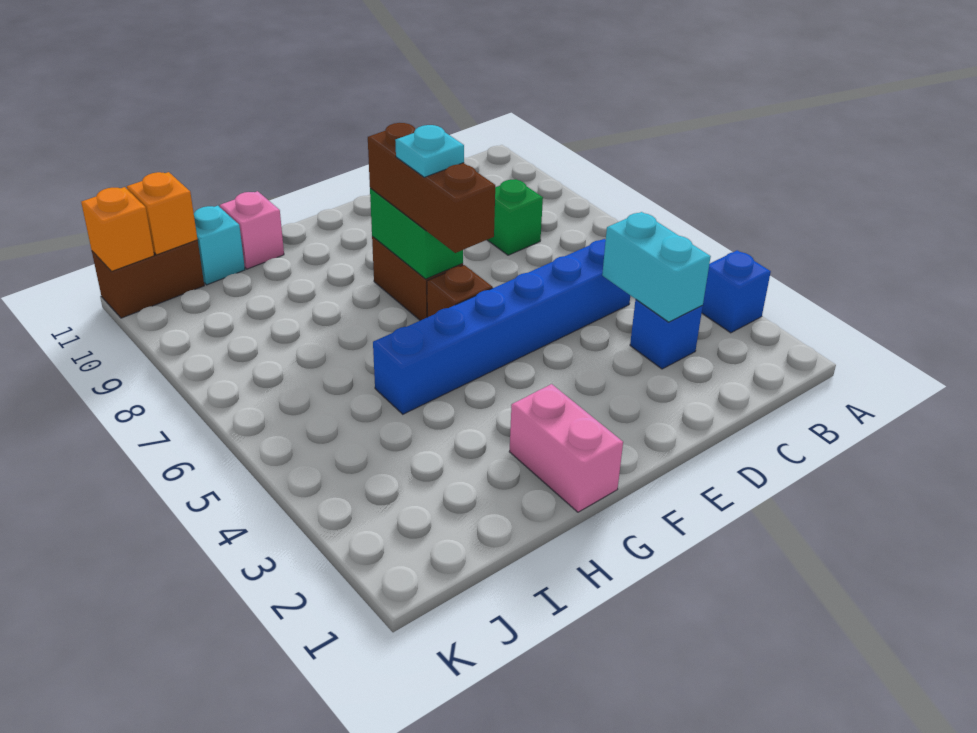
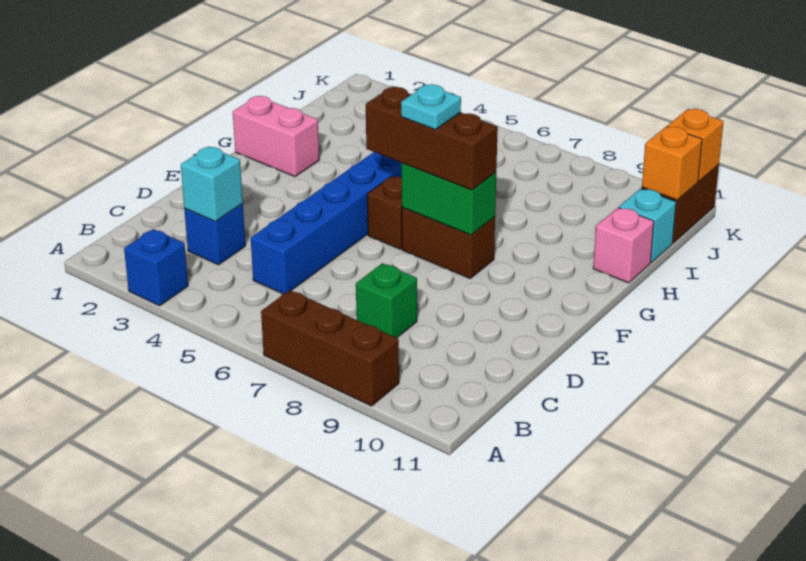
none -> brown 1x3 brick [261,290,399,406]
cyan 1x2 brick [602,212,711,322] -> cyan 1x1 brick [181,147,243,221]

